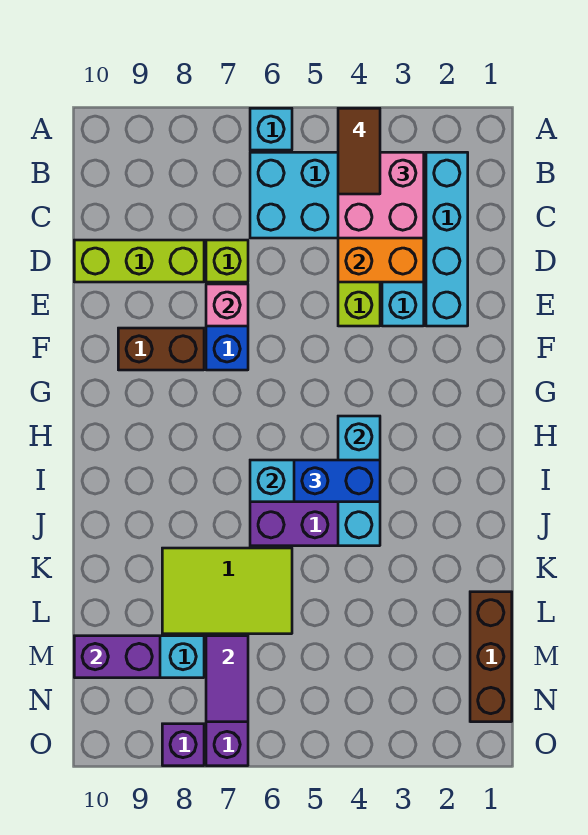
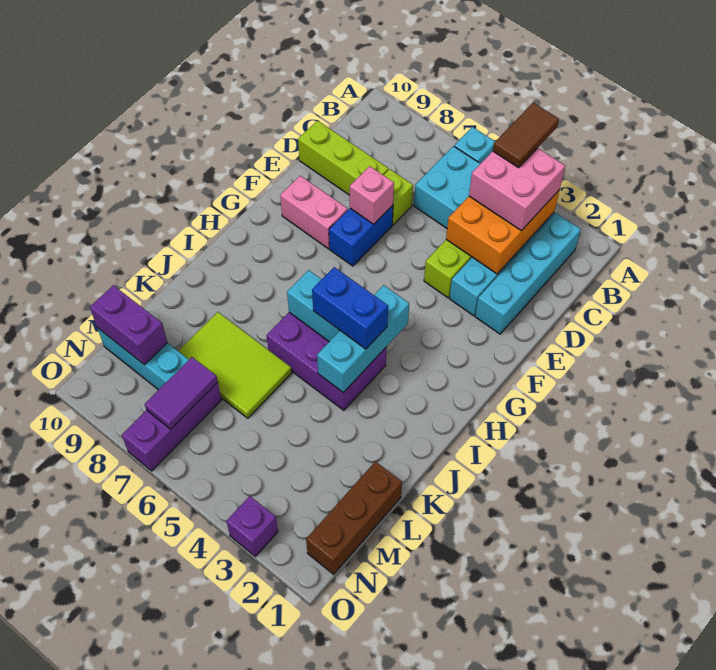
brown 1x2 brick [118,328,204,370] -> pink 1x2 brick [280,176,348,249]
purple 1x1 brick [162,724,204,766] -> purple 1x1 brick moved to [226,496,278,556]

